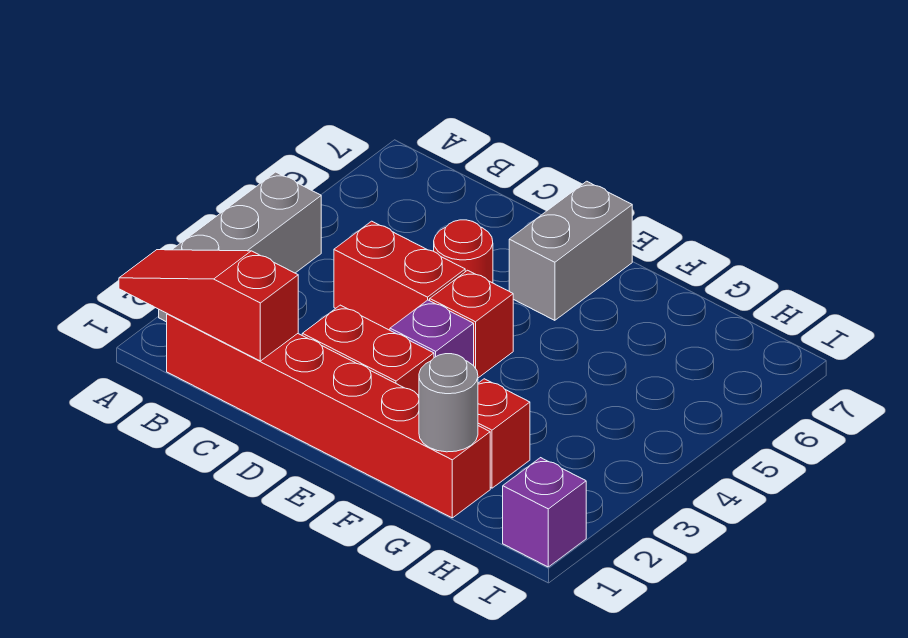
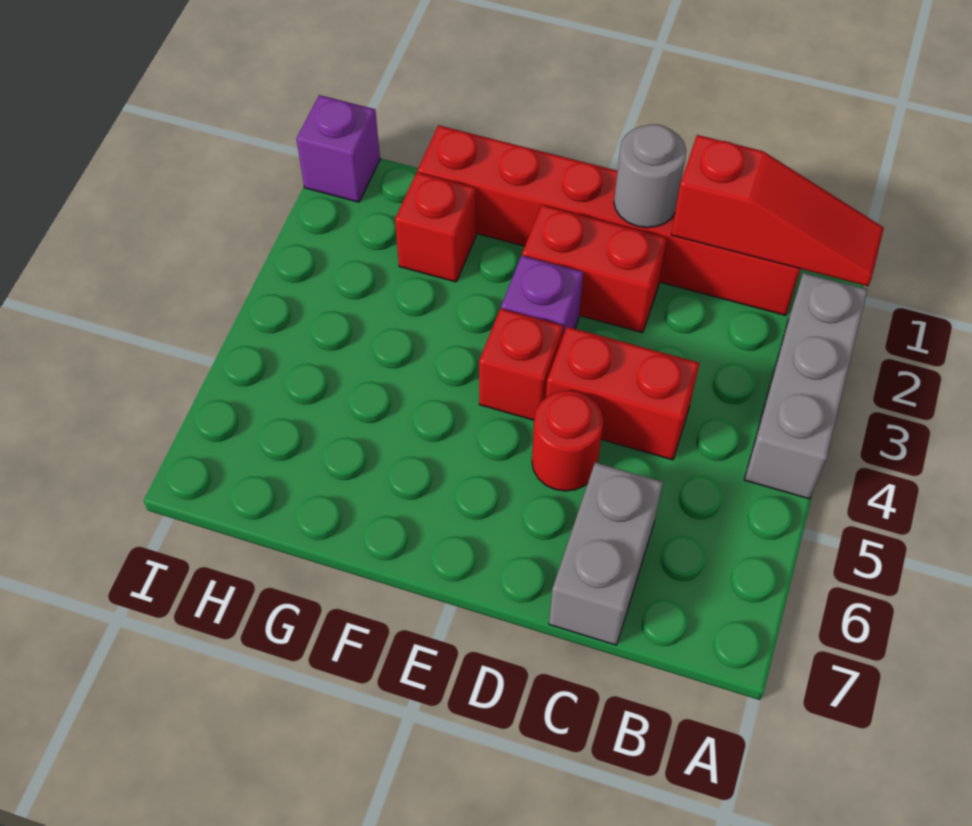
grey 1x2 brick [509,181,632,320] -> grey 1x2 brick moved to [549,462,663,645]
grey 1x1 round brick [419,354,478,452] -> grey 1x1 round brick moved to [614,124,686,228]

